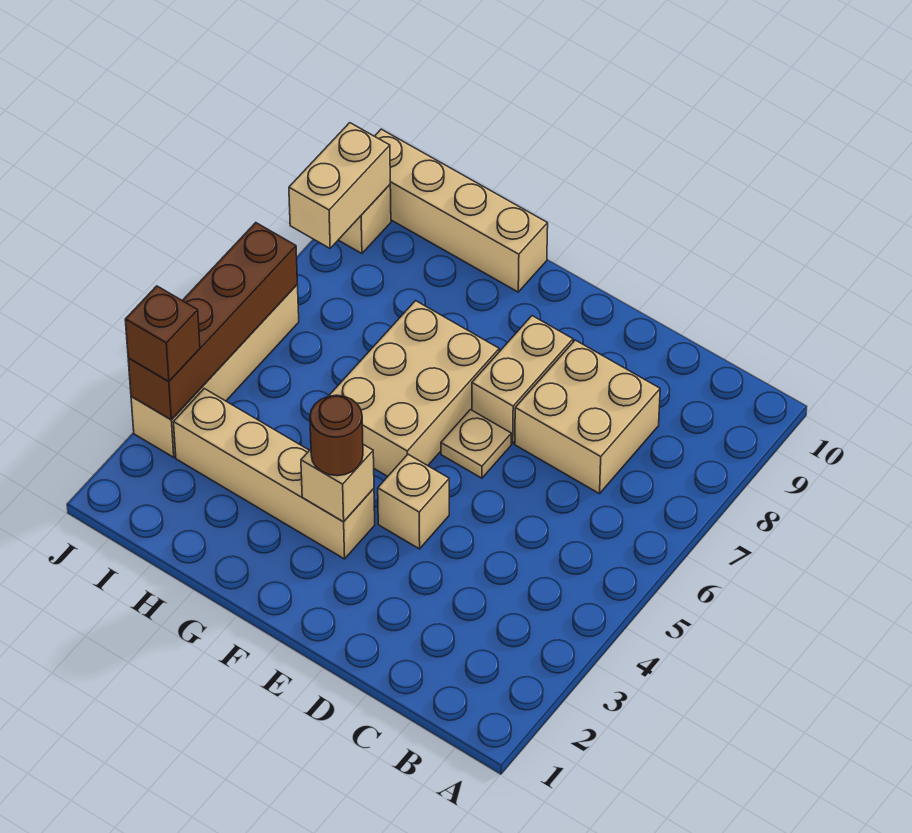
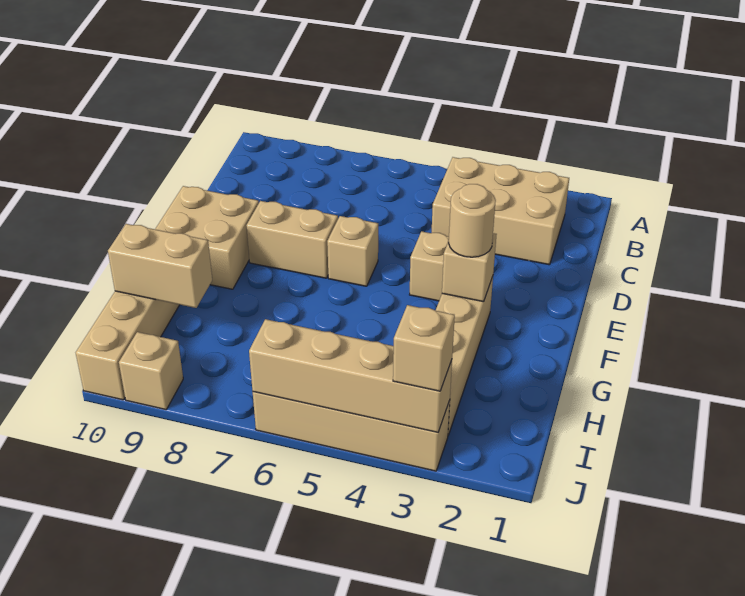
tan 2x2 brick [515,340,660,494] -> tan 2x2 brick moved to [155,186,259,289]
tan 1x1 plate [441,410,511,478] -> tan 1x1 brick [327,216,378,286]
brown 1x1 round brick [310,395,363,476] -> tan 1x1 round brick [449,184,496,257]
tan 2x3 brick [329,301,499,476] -> tan 2x3 brick moved to [432,157,569,265]
brown 1x4 brick [128,223,297,420] -> tan 1x4 brick [249,319,452,432]
brown 1x1 brick [125,286,200,382] -> tan 1x1 brick [393,305,455,391]
tan 1x2 brick [289,123,390,248] -> tan 1x2 brick moved to [108,224,212,308]

